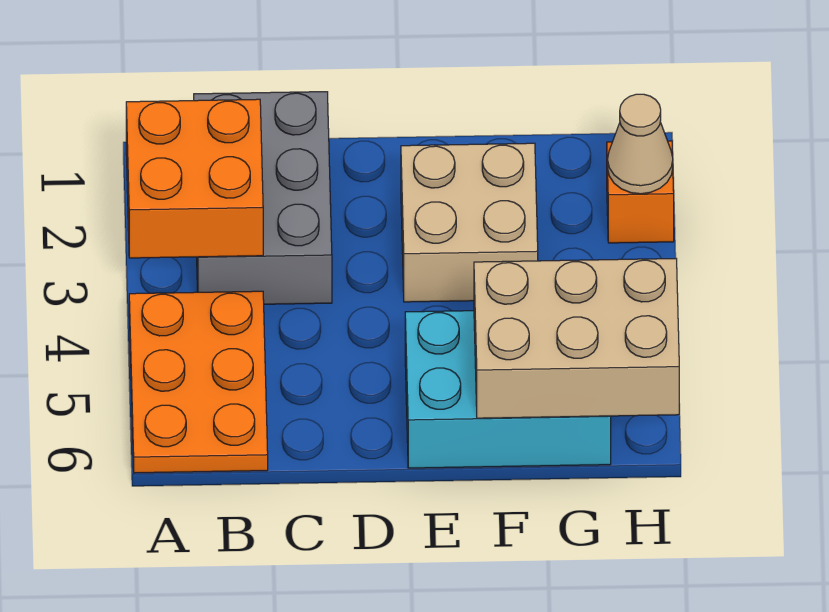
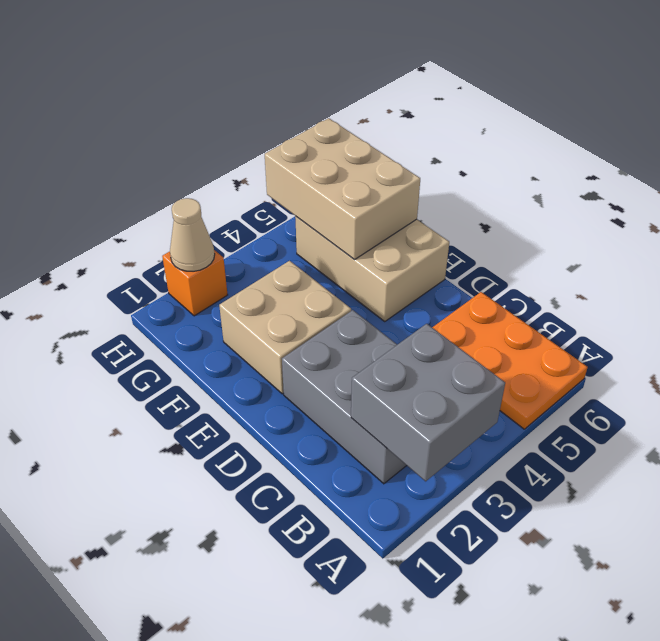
orange 2x2 brick [126,99,263,258] -> grey 2x2 brick [351,324,505,481]
orange 2x3 plate [129,291,268,473] -> orange 2x3 plate turned to [432,292,588,429]
grey 2x3 brick [194,92,332,304] -> grey 2x3 brick turned to [282,310,407,484]
cyan 2x3 brick [405,311,611,468] -> tan 2x3 brick [295,216,449,321]

